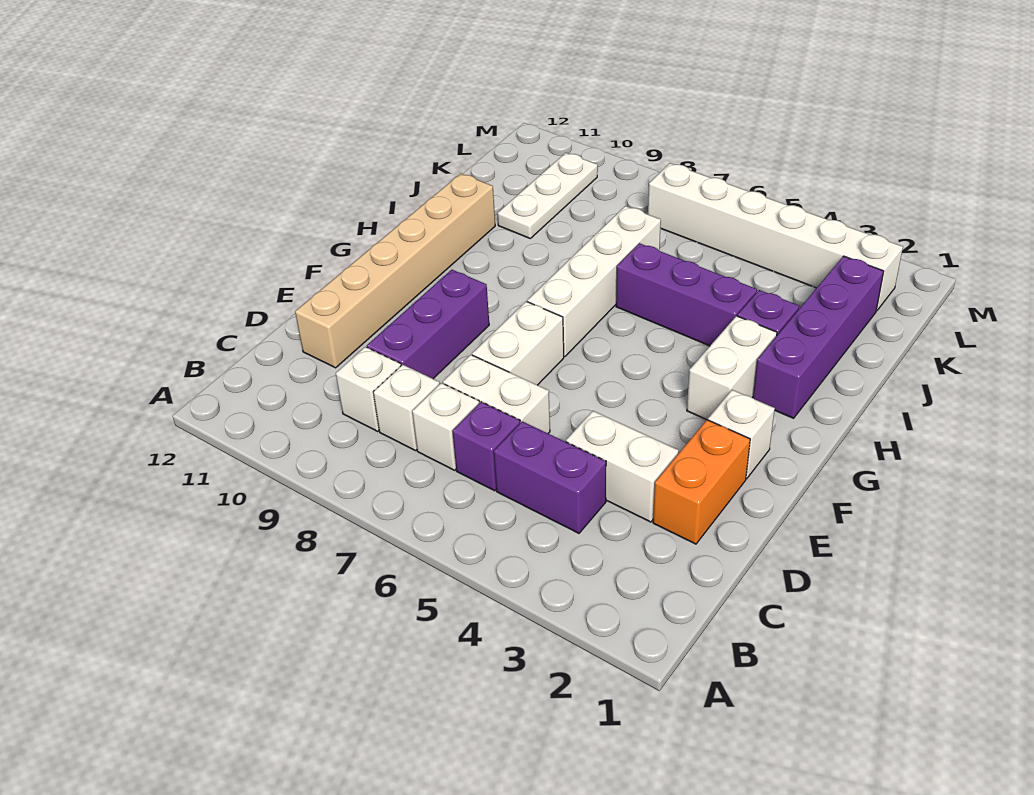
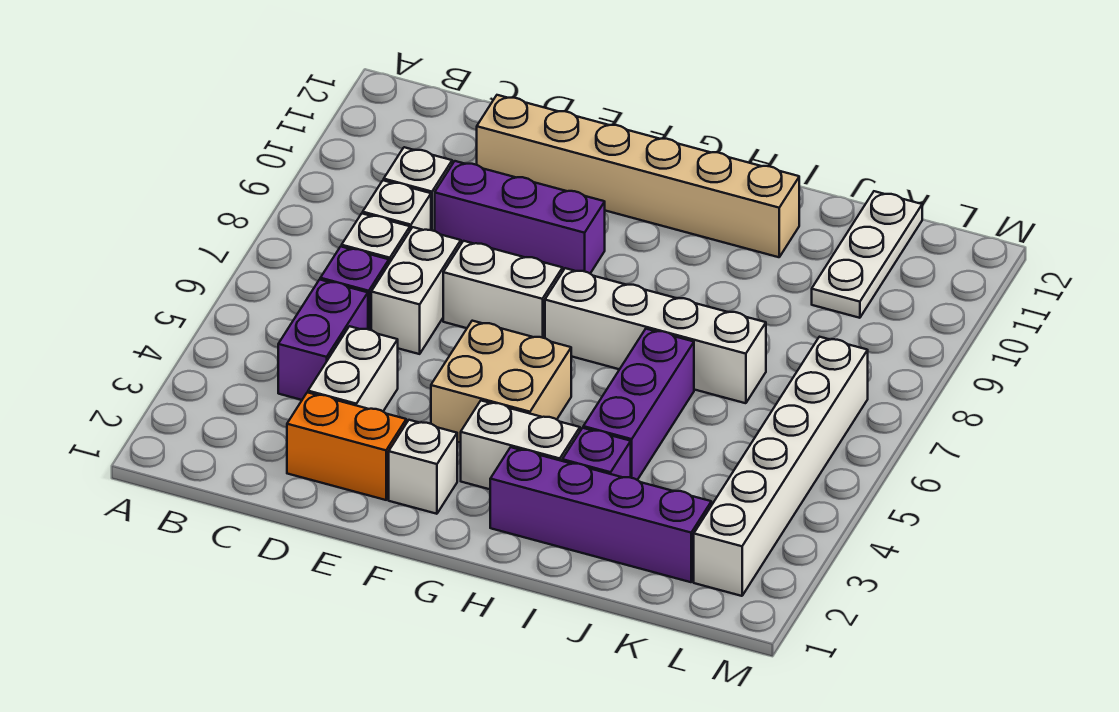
none -> tan 2x2 brick [431,321,571,443]
white 1x3 plate [497,153,598,238] -> white 1x3 plate turned to [812,191,922,318]

